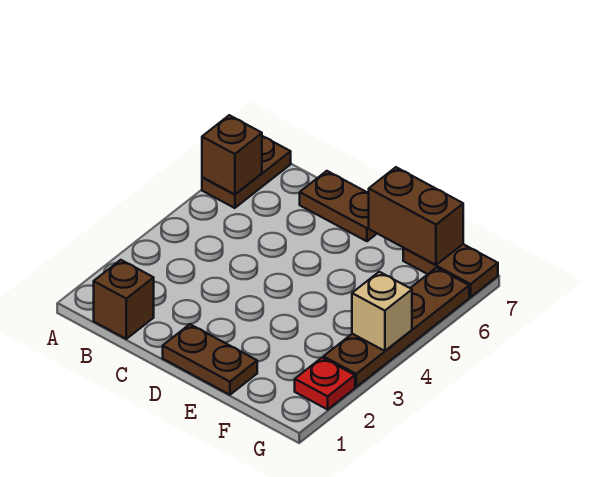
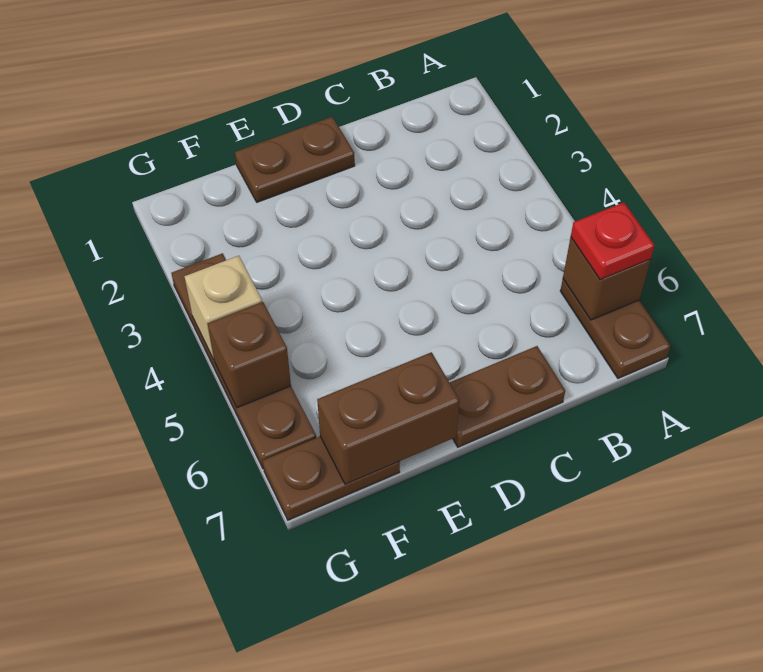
brown 1x1 brick [94,260,154,339] -> brown 1x1 brick moved to [208,302,291,408]
red 1x1 plate [295,358,355,409] -> red 1x1 plate moved to [571,202,654,280]

